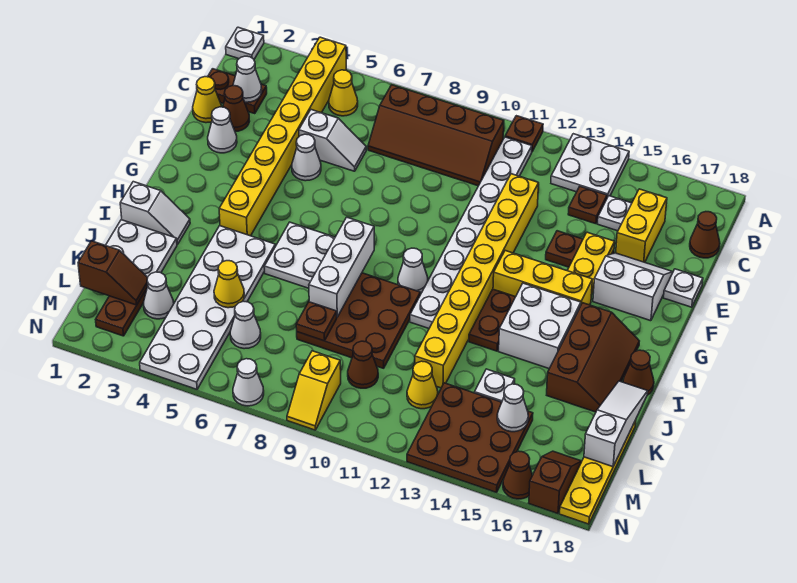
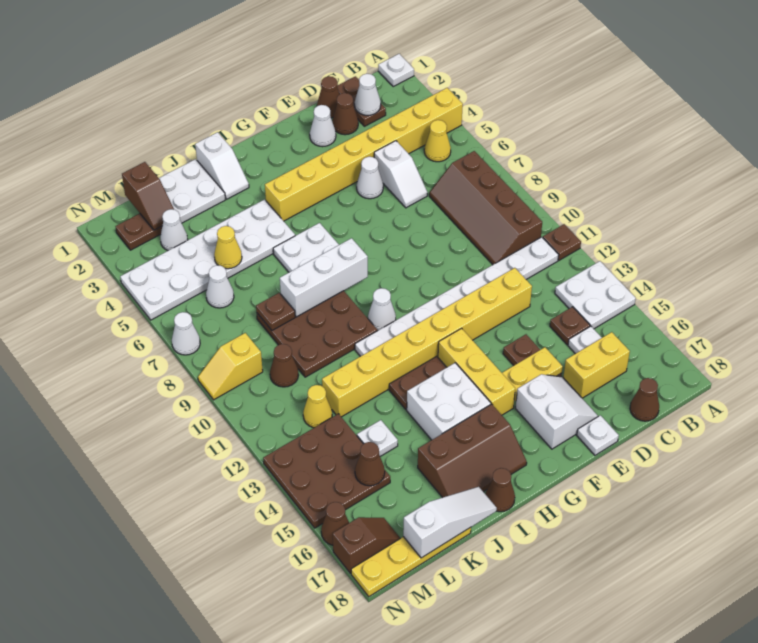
yellow 1x1 cone [193,77,221,123] -> brown 1x1 cone [317,76,340,118]
white 1x1 cone [497,384,528,432] -> brown 1x1 cone [355,442,385,486]

